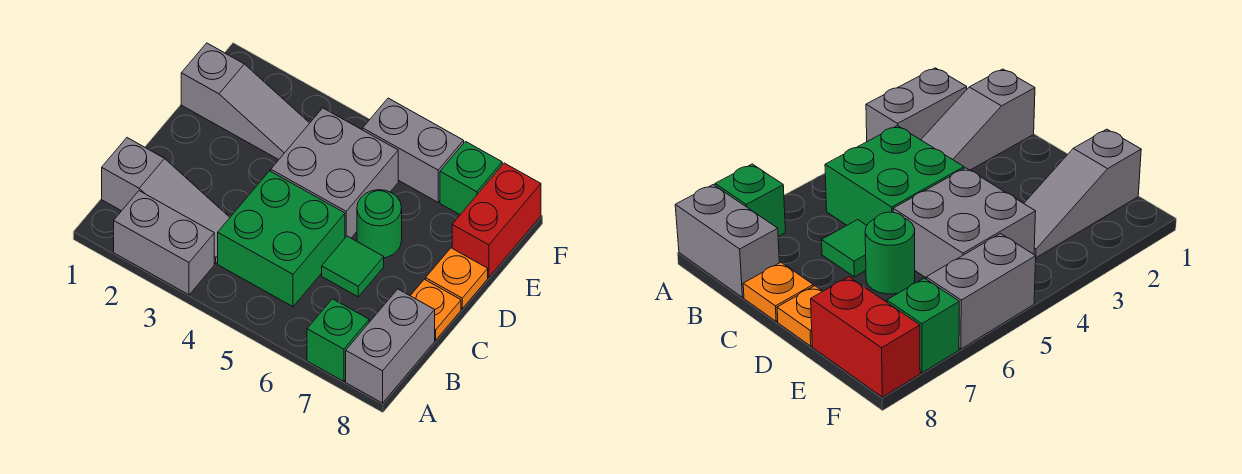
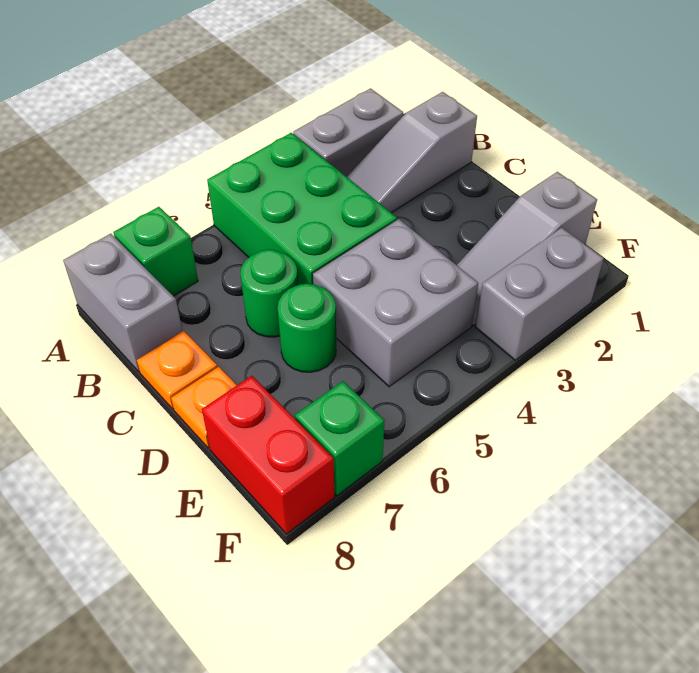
green 2x2 brick [218,171,345,307] -> green 2x3 brick [207,133,397,285]
green 1x1 tile [322,236,384,297] -> green 1x1 round brick [240,250,298,337]
grey 1x2 brick [363,98,464,202] -> grey 1x2 brick moved to [476,228,604,360]

